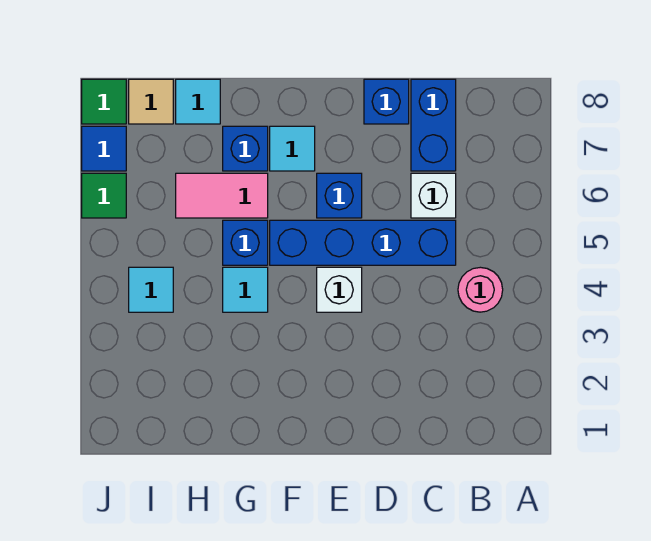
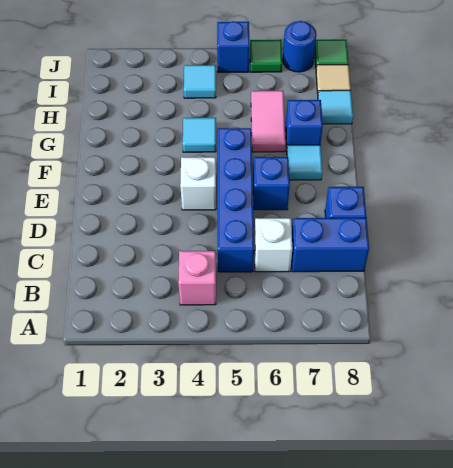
pink 1x1 round brick [458,267,503,312] -> pink 1x1 brick [178,251,216,305]
blue 1x1 brick [223,220,268,265] -> blue 1x1 brick moved to [217,21,250,72]
blue 1x1 tile [82,126,126,171] -> blue 1x1 round brick [283,21,316,72]

